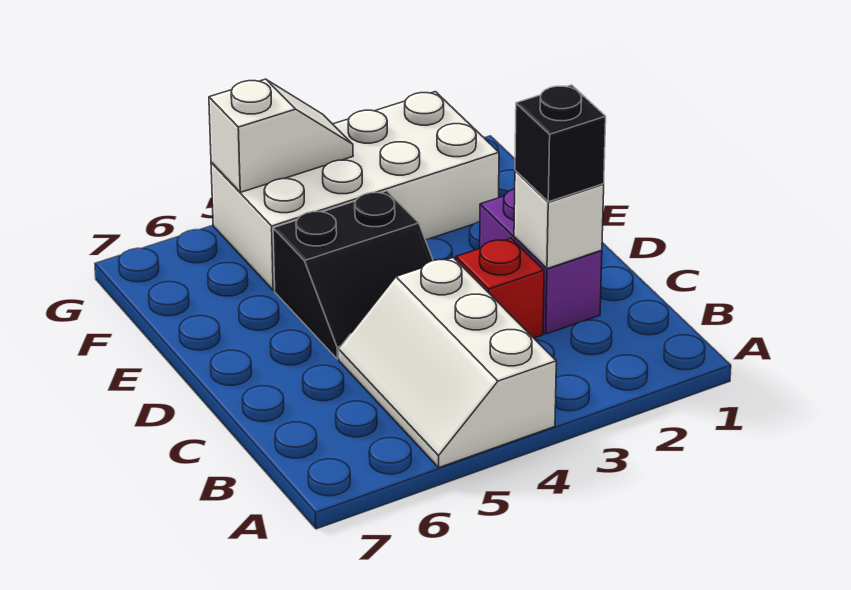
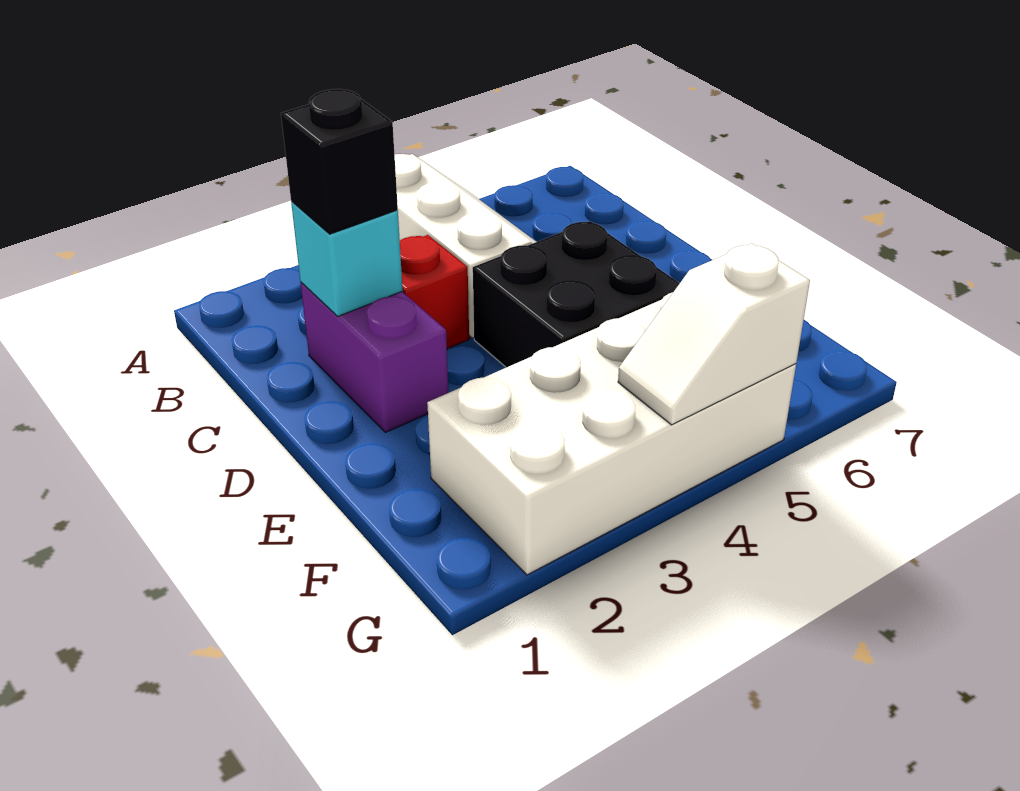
white 1x1 brick [514,171,604,269] -> cyan 1x1 brick [291,201,403,316]
black 2x2 slope [273,191,433,359] -> black 2x2 brick [473,221,680,367]

